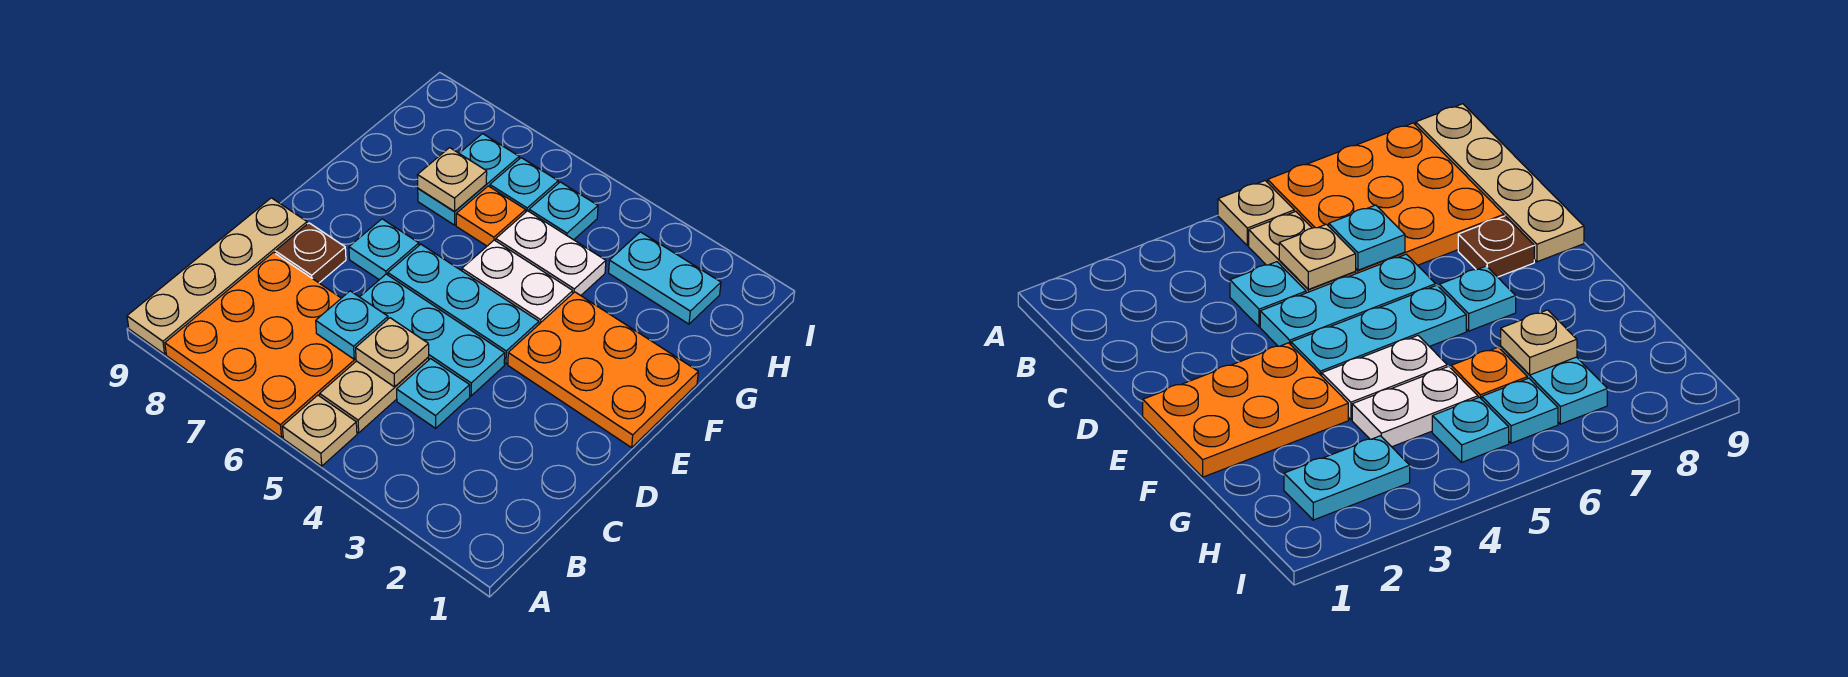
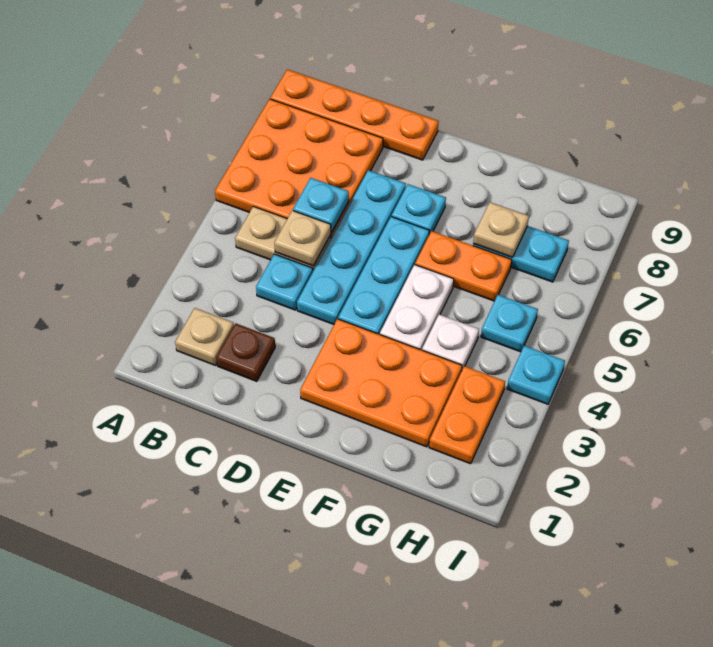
tan 1x1 plate [282,395,357,466] -> tan 1x1 plate moved to [175,308,234,365]
tan 1x4 plate [127,198,307,354] -> orange 1x4 plate [270,69,439,160]
cyan 1x3 plate [360,274,505,396] -> cyan 1x4 plate [297,170,406,324]
brown 1x1 plate [275,223,346,283] -> brown 1x1 plate moved to [216,323,275,381]
orange 2x3 plate [508,292,698,448] -> orange 2x3 plate turned to [300,319,462,447]
white 1x2 plate [496,211,606,295] -> white 1x1 plate [422,315,479,369]
orange 1x1 plate [456,186,526,246] -> orange 1x2 plate [415,231,512,301]
cyan 1x2 plate [609,232,721,324] -> orange 1x2 plate [429,366,505,464]
cyan 1x1 plate [490,158,558,212] -> cyan 1x1 plate moved to [507,346,565,404]

